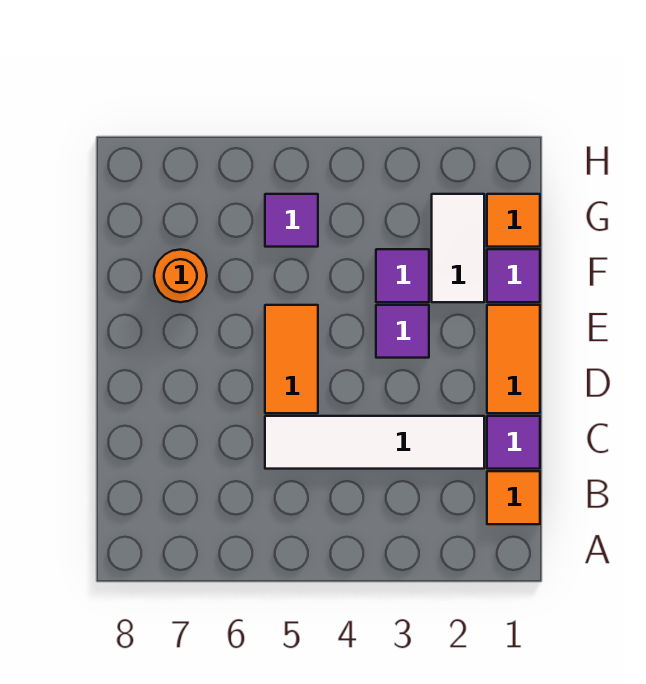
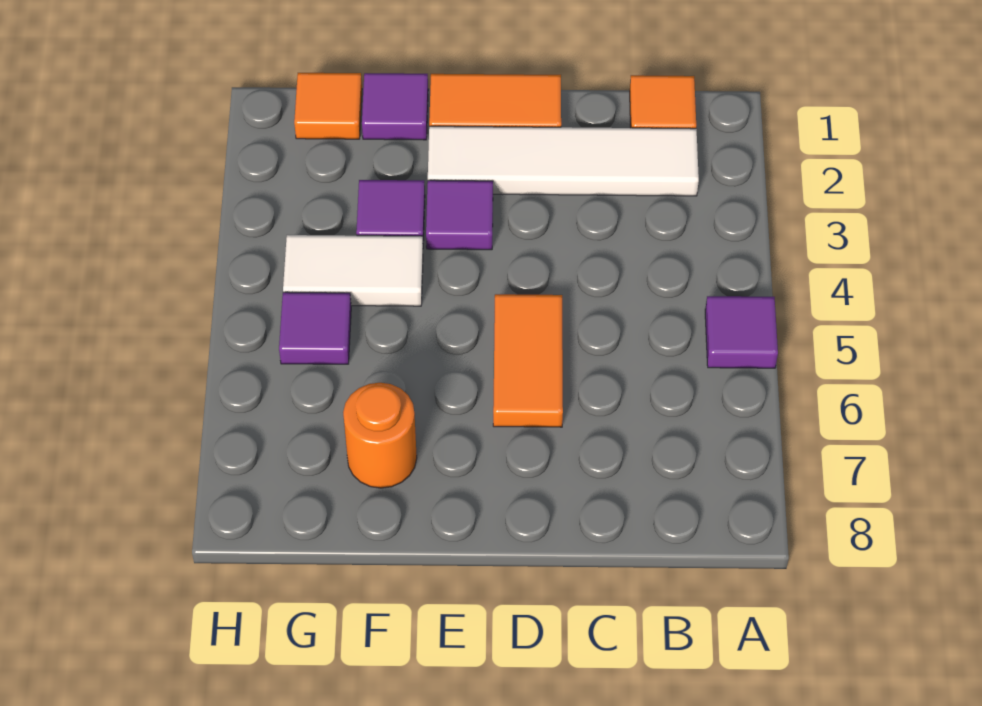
purple 1x1 tile [487,416,540,469] -> purple 1x1 tile moved to [705,296,778,368]
white 1x4 tile [265,416,484,469] -> white 1x4 tile turned to [428,126,699,196]
orange 1x2 tile [265,305,318,413] -> orange 1x2 tile turned to [493,294,563,427]
white 1x2 tile [432,194,484,302] -> white 1x2 tile moved to [283,235,423,306]

